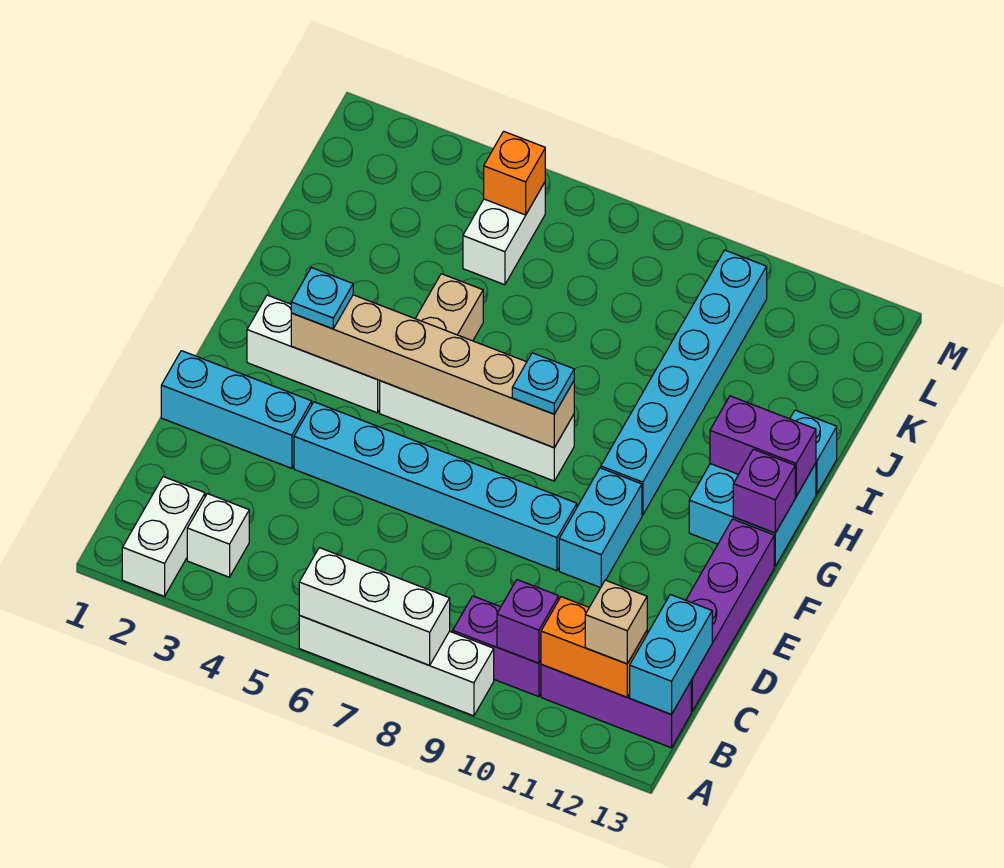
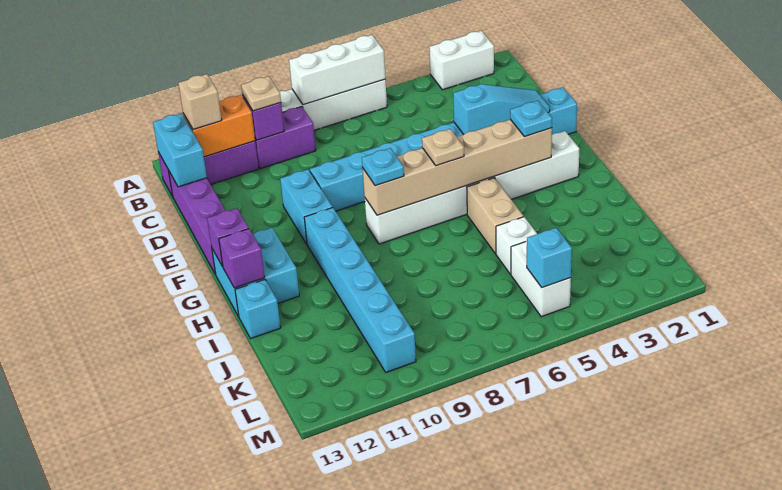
white 1x2 brick [122,477,205,597] -> white 1x2 brick turned to [429,31,494,90]
white 1x1 brick [187,494,249,577] -> white 1x1 brick moved to [496,217,537,274]
none -> tan 1x1 plate [241,76,281,111]
none -> cyan 1x3 slope [453,84,550,134]
none -> tan 1x1 plate [422,129,464,166]
purple 1x2 brick [710,396,816,496] -> purple 1x1 brick [219,229,265,288]
orange 1x1 brick [484,131,545,215] -> cyan 1x1 brick [527,228,572,288]

